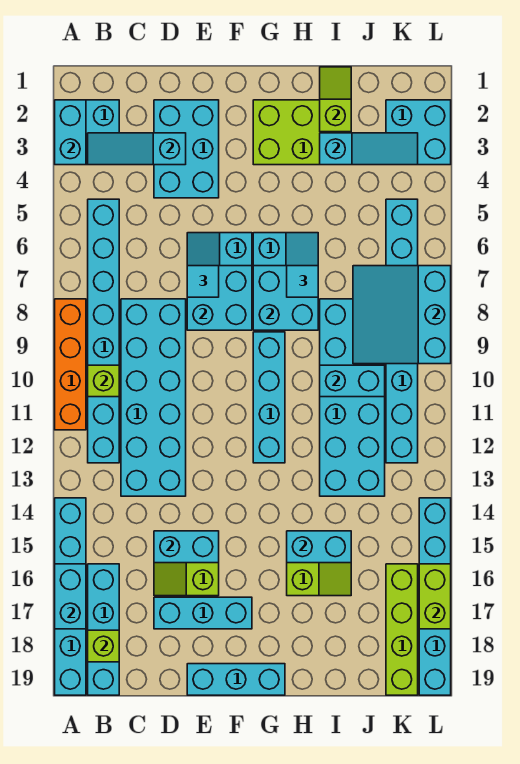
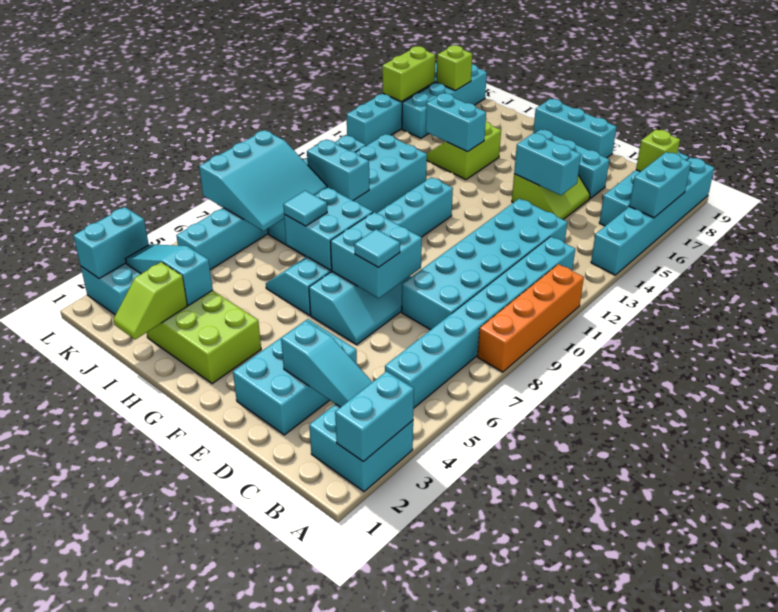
lime 1x1 brick [88,365,119,397] -> lime 1x1 brick moved to [436,45,472,90]
lime 1x4 brick [386,564,418,695] -> cyan 1x4 brick [402,64,487,138]
none -> cyan 1x2 brick [73,207,149,279]

